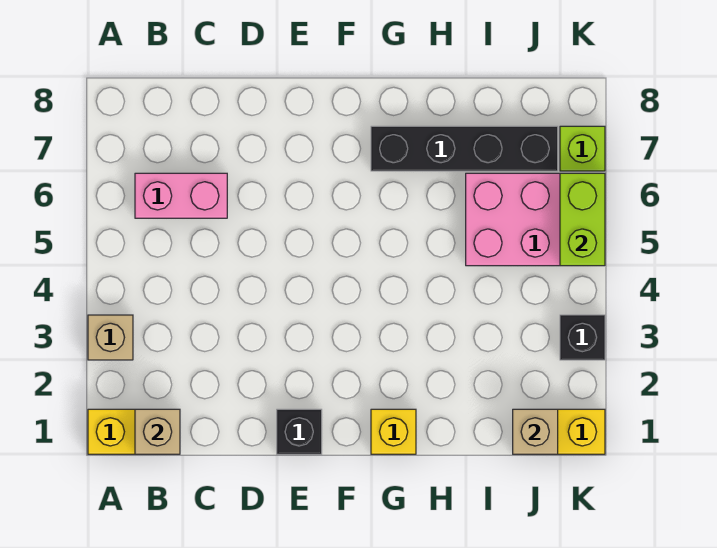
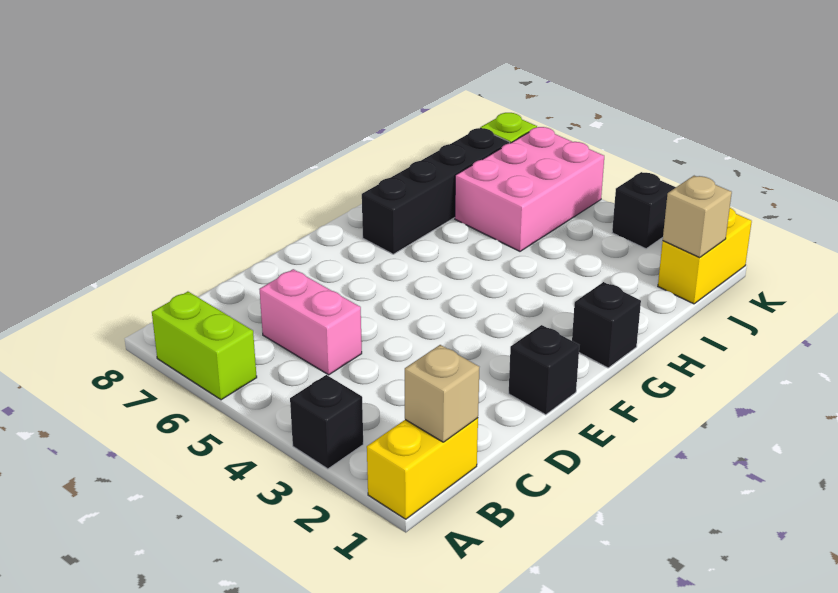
tan 1x1 brick [88,315,133,360] -> black 1x1 brick [290,375,363,469]
pink 1x2 brick [135,173,227,218] -> pink 1x2 brick turned to [259,269,362,375]
yellow 1x1 brick [371,409,416,454] -> black 1x1 brick [572,282,641,368]
lime 1x2 brick [560,173,605,266] -> lime 1x2 brick moved to [152,292,257,400]

